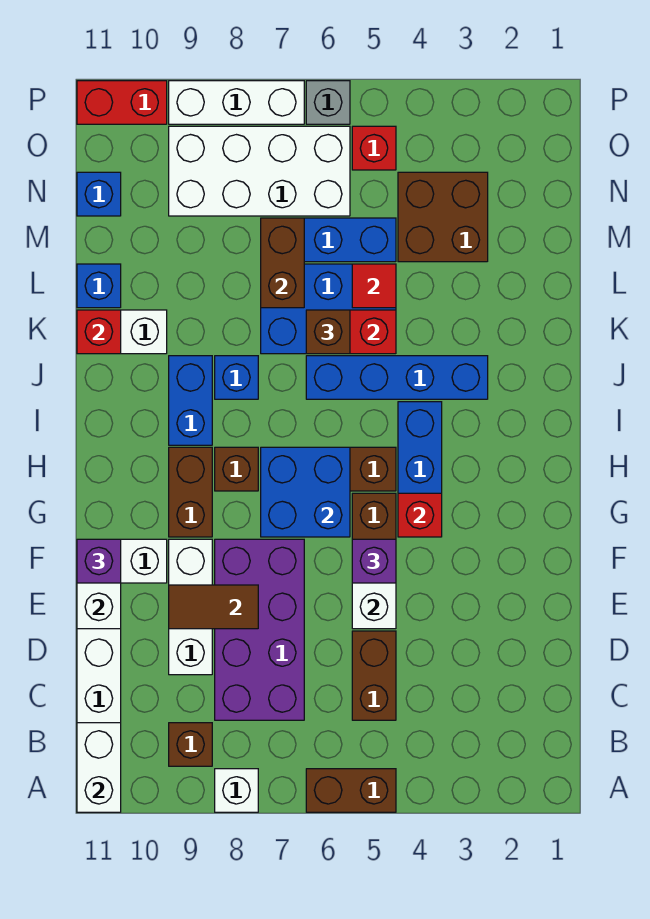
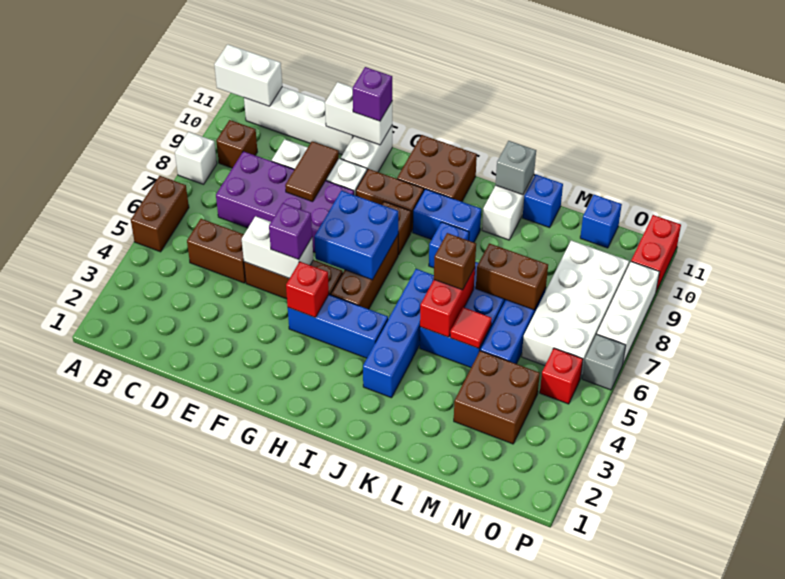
none -> brown 2x2 brick [397,135,477,202]
red 1x1 brick [77,310,121,354] -> grey 1x1 brick [496,141,536,195]

